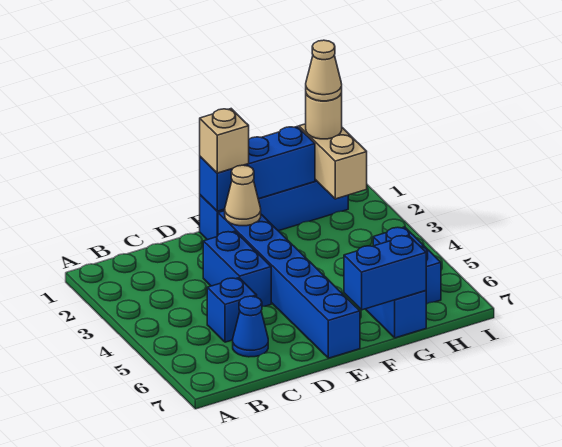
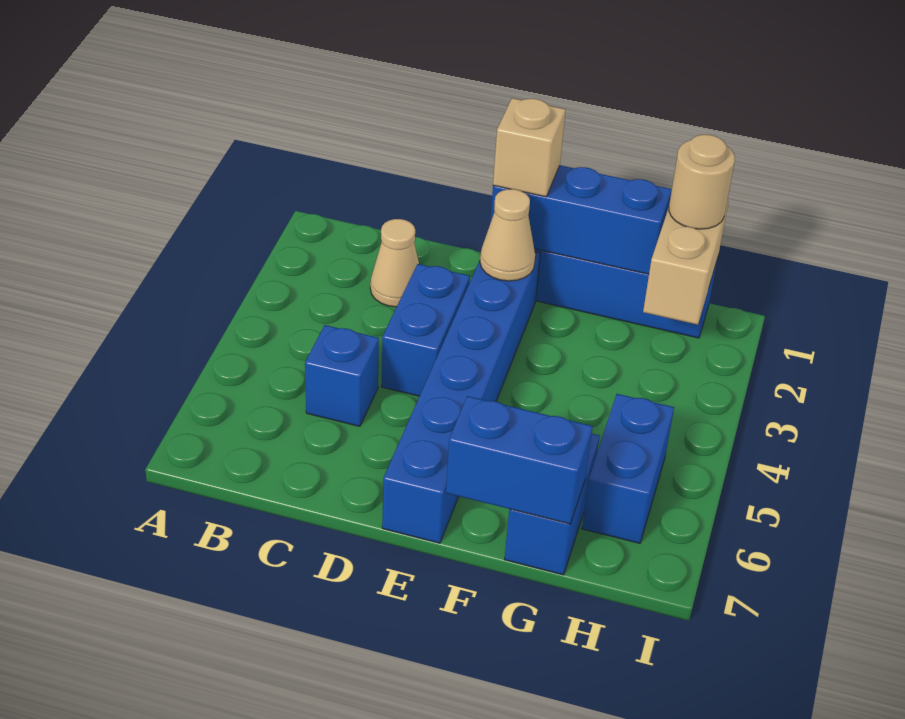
blue 1x1 cone [233,296,268,357] -> none
tan 1x1 cone [306,40,342,101] -> tan 1x1 cone moved to [370,219,419,307]

